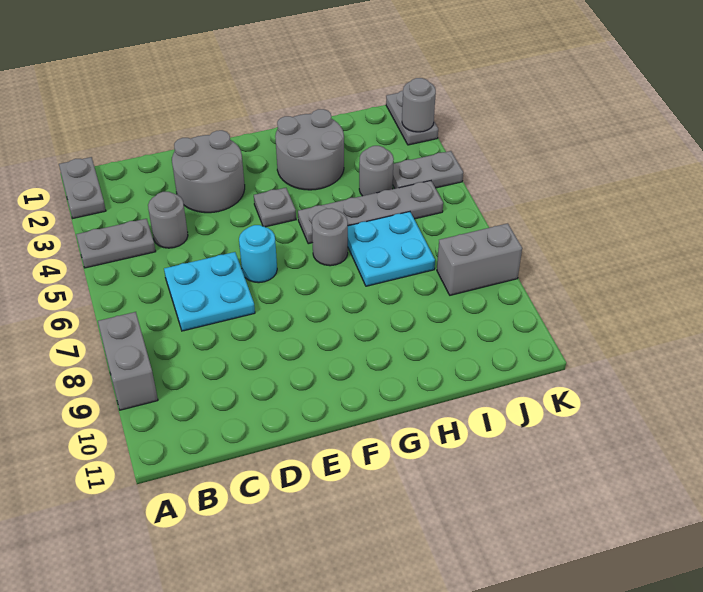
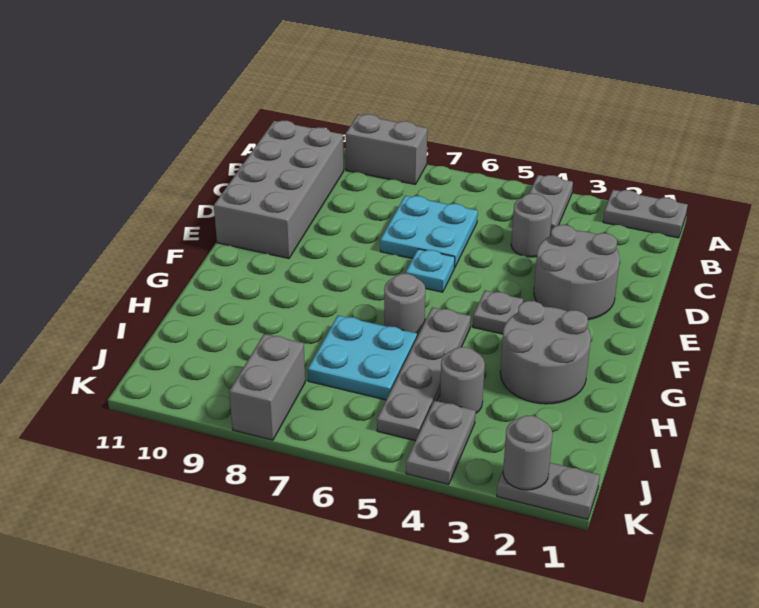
none -> grey 2x4 brick [214,120,344,259]
cyan 1x1 round brick [239,225,277,283] -> cyan 1x1 plate [406,249,455,292]

